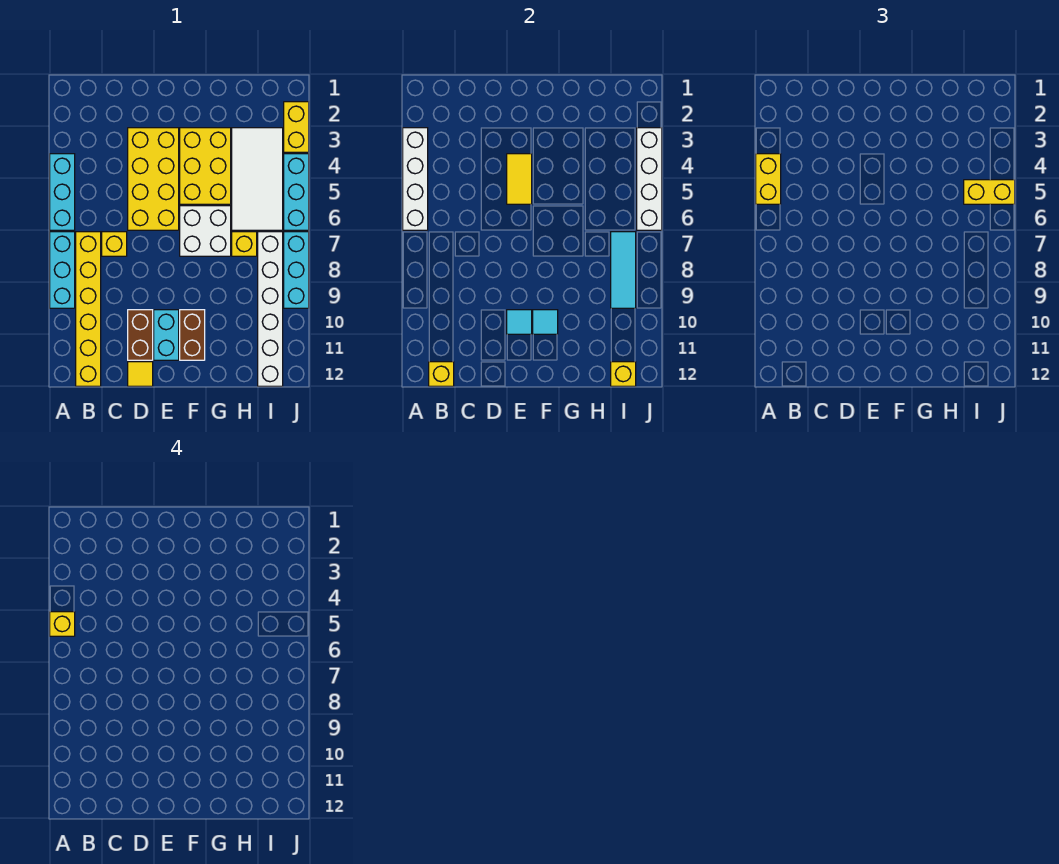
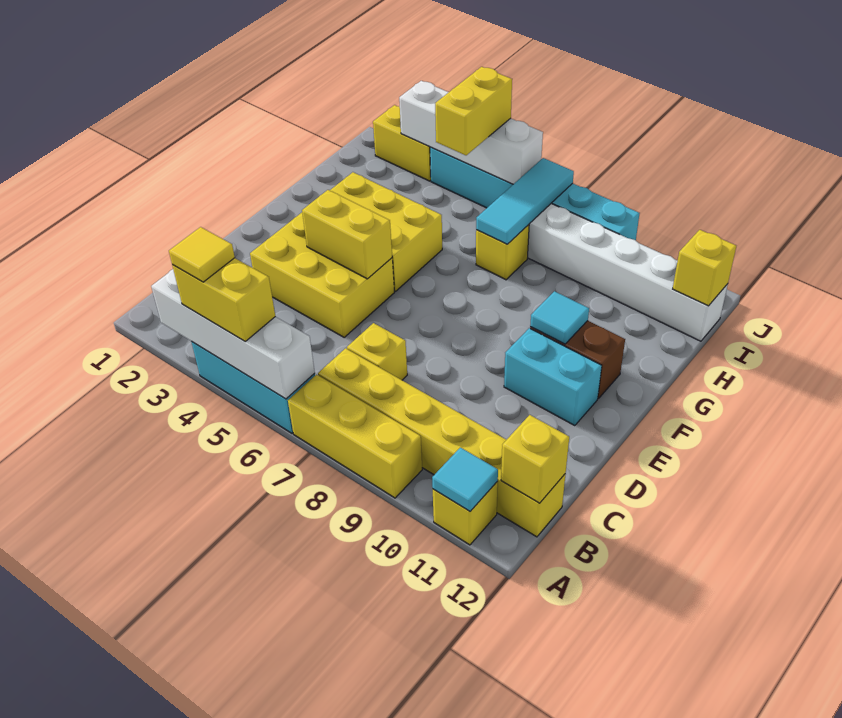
yellow 1x1 brick [50,612,75,636] -> yellow 1x1 brick moved to [433,482,498,545]
cyan 1x3 brick [50,232,75,308] -> yellow 1x3 brick [288,375,422,498]
yellow 2x4 brick [128,128,179,230] -> yellow 2x3 brick [250,213,394,337]
brown 1x2 brick [128,310,153,360] -> none
yellow 1x1 tile [128,362,153,386] -> yellow 1x1 tile moved to [169,227,235,282]
yellow 1x2 tile [507,154,532,204] -> yellow 1x2 brick [302,190,392,279]
cyan 1x1 tile [507,310,532,334] -> cyan 1x1 tile moved to [432,448,498,511]
white 2x2 brick [180,206,231,256] -> none
white 2x4 tile [232,128,283,230] -> none
cyan 1x3 tile [611,232,636,308] -> cyan 1x3 tile turned to [476,158,574,244]

